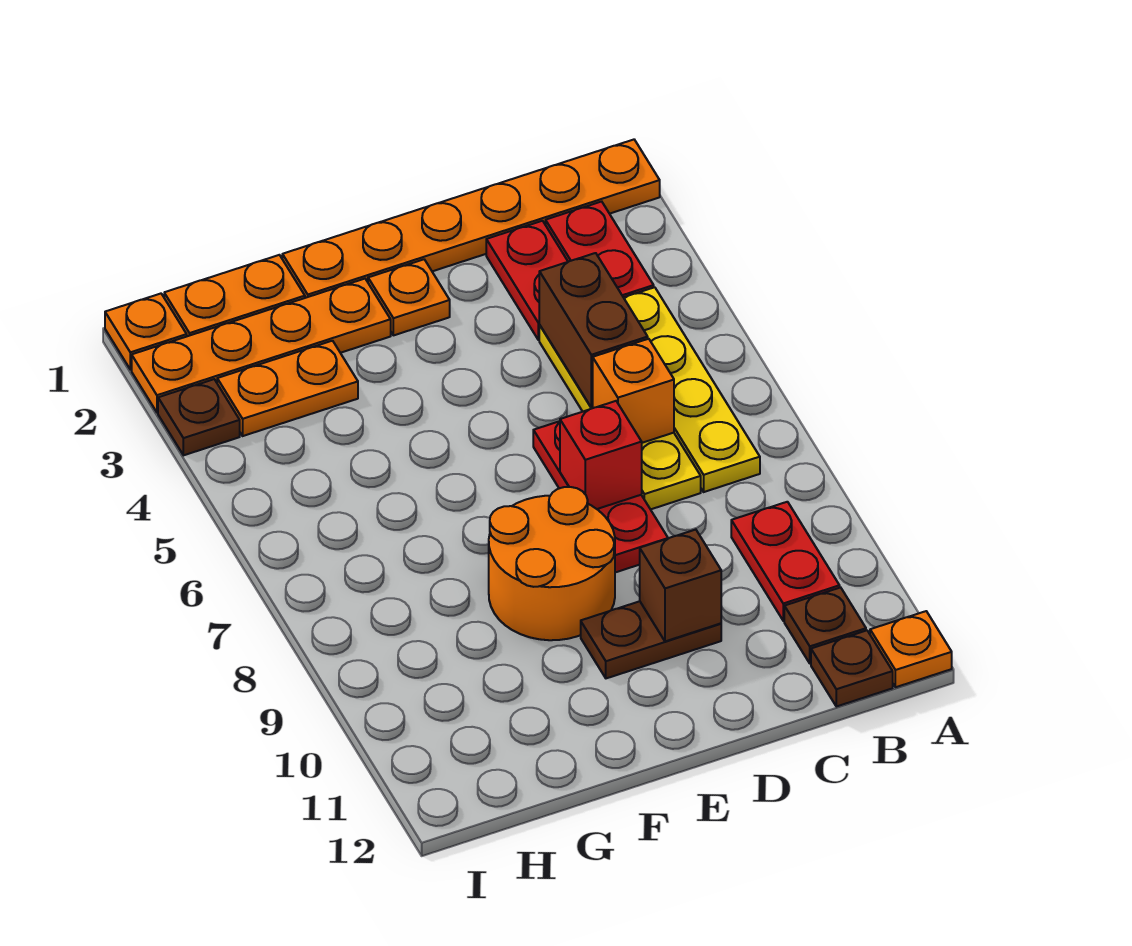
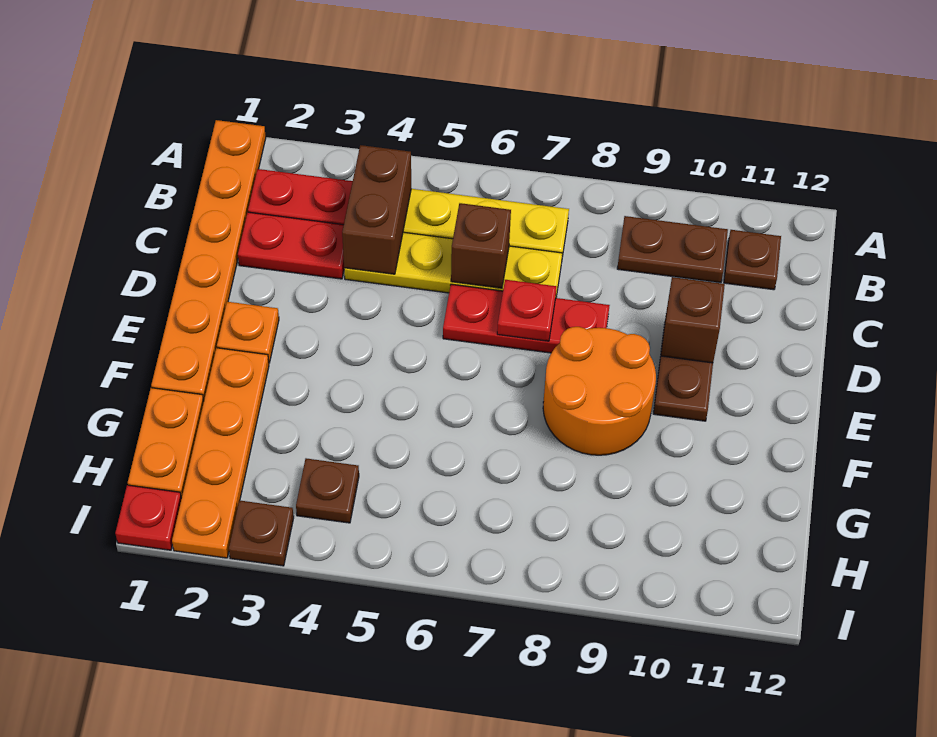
orange 1x1 plate [870,611,952,687] -> none
red 1x2 plate [731,502,840,621] -> brown 1x2 plate [617,216,728,283]
brown 1x1 plate [811,630,893,707] -> brown 1x1 plate moved to [296,458,359,523]
brown 1x2 brick [539,253,648,408] -> brown 1x2 brick turned to [342,145,411,274]
orange 1x1 brick [593,339,674,443] -> brown 1x1 brick [451,203,511,288]
red 1x1 brick [560,401,642,509] -> red 1x1 plate [497,280,556,341]
orange 1x2 plate [217,341,358,436] -> none
orange 1x1 plate [105,294,187,370] -> red 1x1 plate [115,485,181,550]

